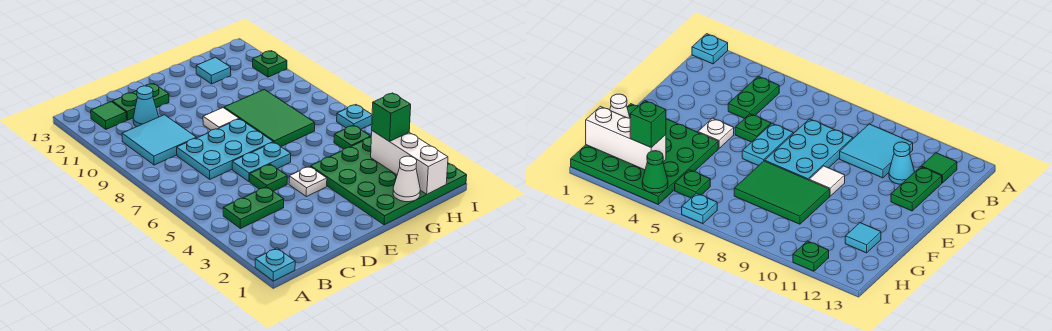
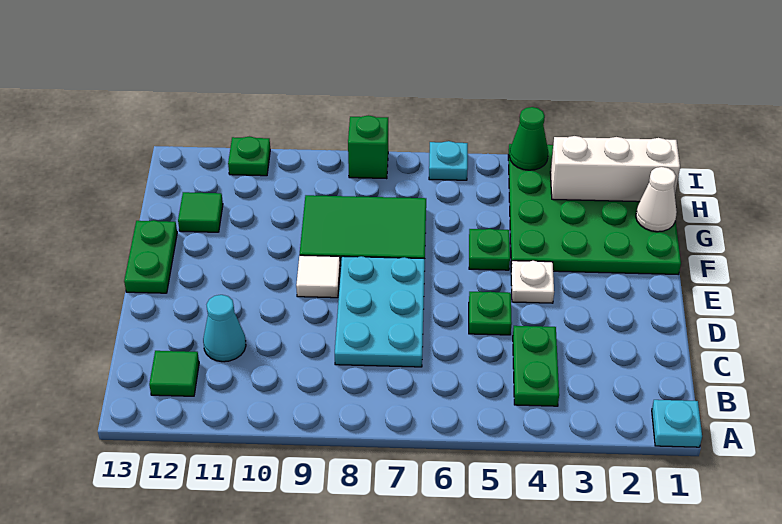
cyan 2x2 tile [122,115,196,165] -> none
green 1x2 plate [112,84,169,120] -> green 1x2 plate moved to [124,220,177,293]
cyan 1x2 plate [232,142,291,182] -> none
cyan 1x1 tile [196,57,231,84] -> green 1x1 tile [178,192,223,232]
green 1x1 brick [372,93,411,141] -> green 1x1 brick moved to [348,115,388,179]
green 1x1 plate [334,125,371,149] -> green 1x1 plate moved to [469,229,510,270]

